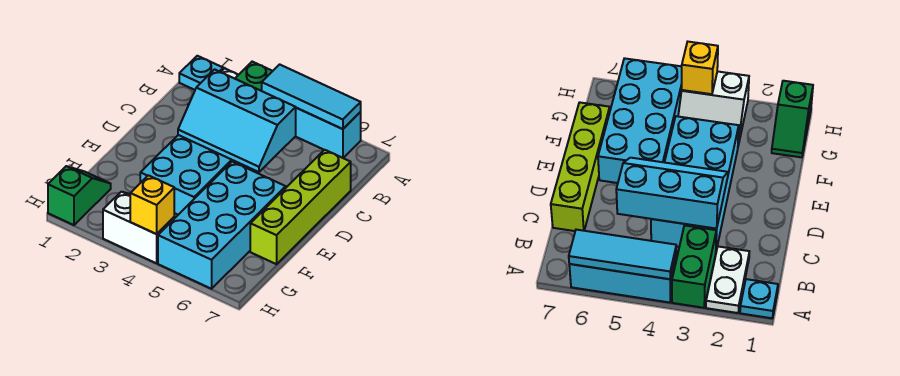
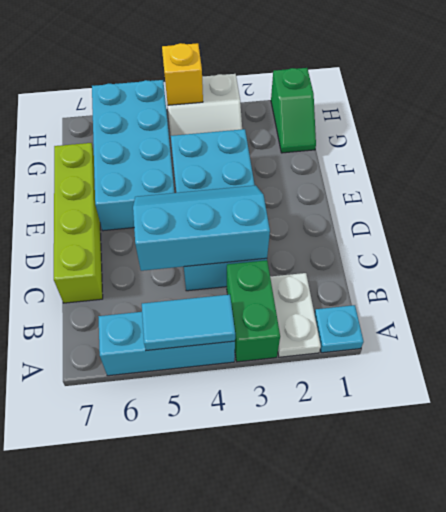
cyan 1x3 tile [262,64,361,129] -> cyan 1x2 tile [142,295,235,350]

